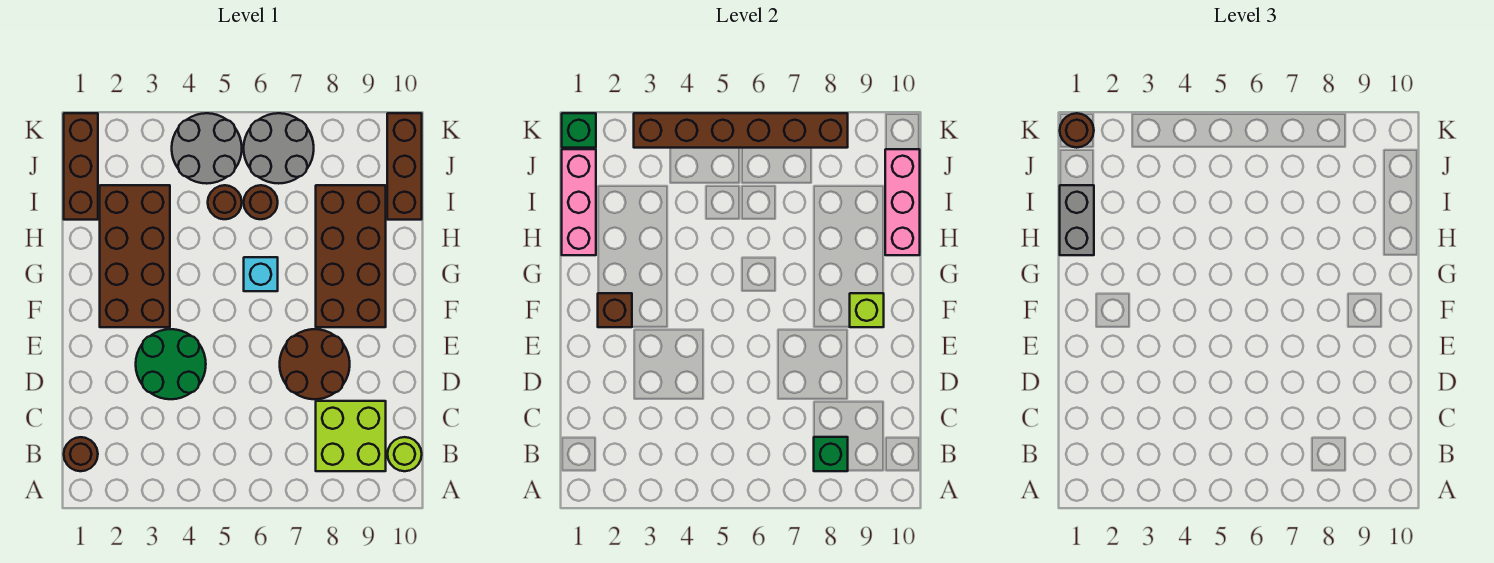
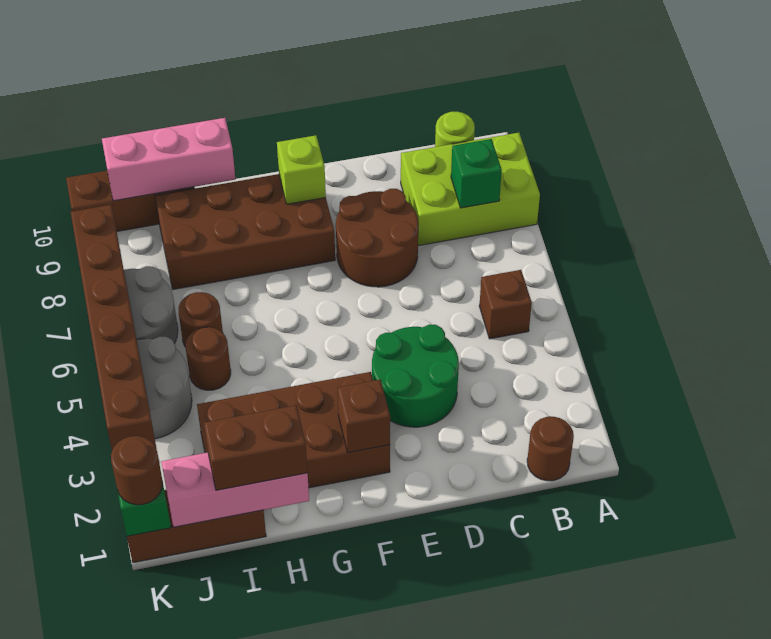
none -> brown 1x1 brick [479,270,532,339]
lime 2x2 brick [316,401,386,471] -> lime 2x3 brick [401,133,540,245]
cyan 1x1 brick [244,257,278,291] -> none
grey 1x2 brick [1060,185,1094,255] -> brown 1x2 brick [204,405,308,490]

